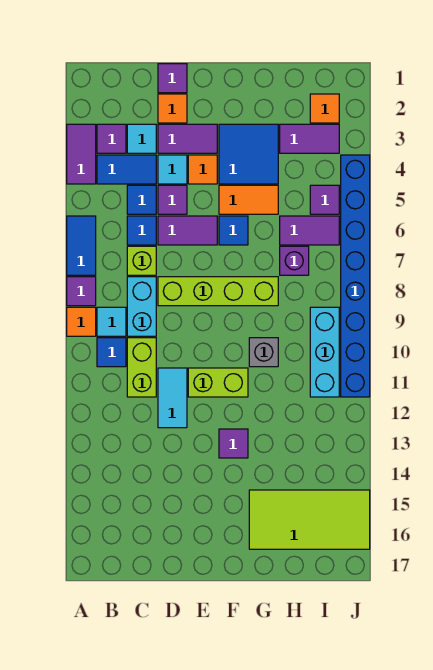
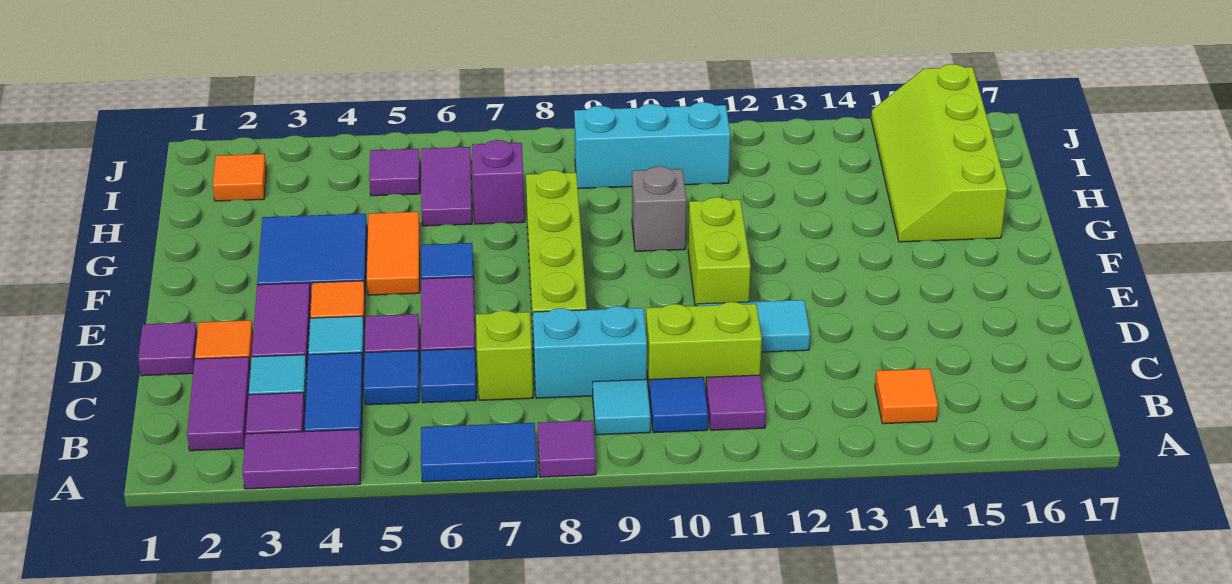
orange 1x1 tile [67,307,96,336] -> orange 1x1 tile moved to [875,369,938,424]
purple 1x1 tile [219,429,248,458] -> purple 1x1 tile moved to [706,375,766,430]
lime 2x4 tile [249,490,370,549] -> lime 2x4 slope [871,64,1007,242]
purple 1x2 tile [280,124,339,153] -> purple 1x2 tile moved to [187,357,250,451]
blue 1x8 brick [341,155,370,397] -> none

